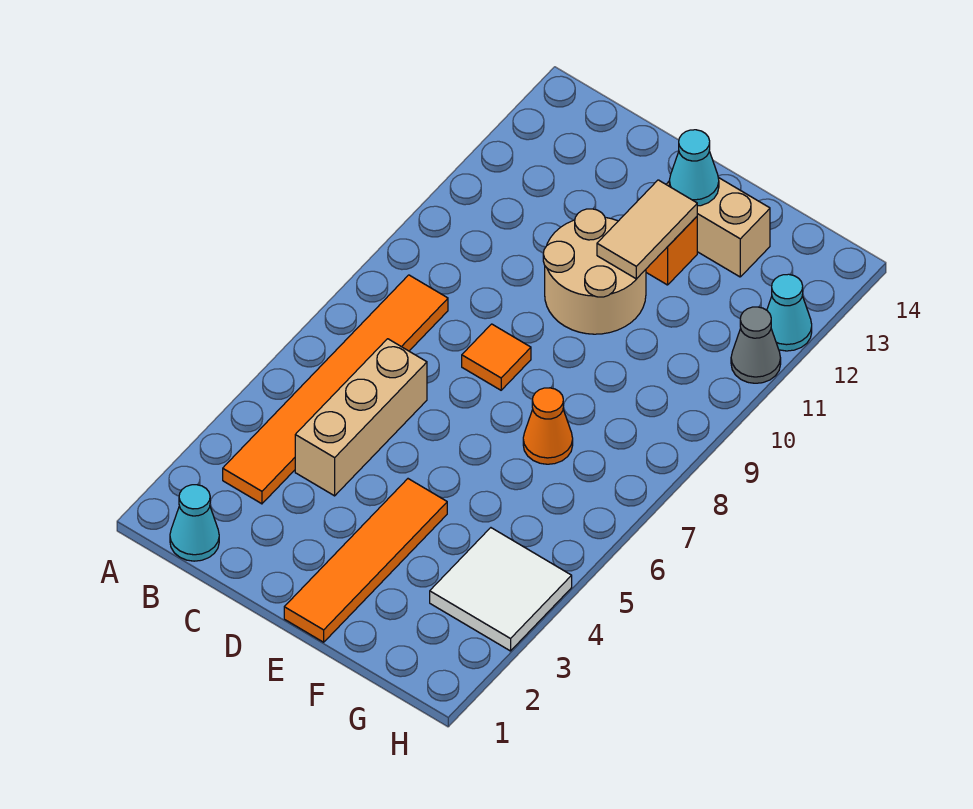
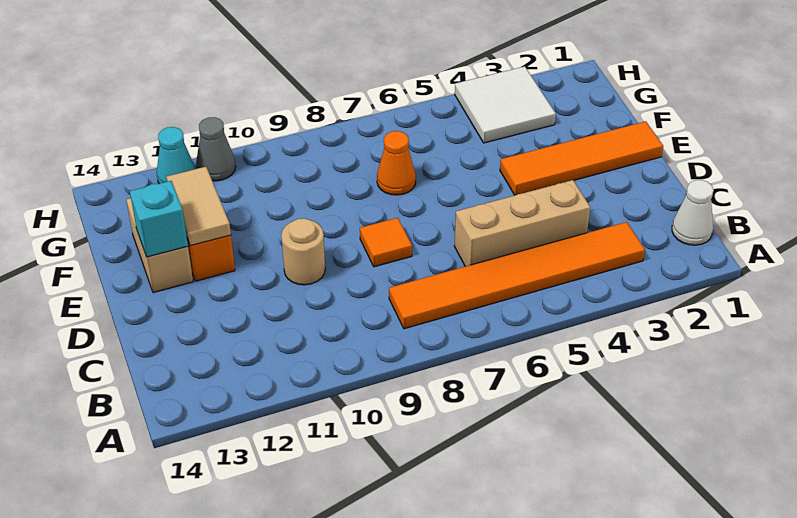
cyan 1x1 cone [170,485,219,561] -> white 1x1 cone [672,180,714,245]
tan 2x2 round brick [543,209,646,334] -> tan 1x1 round brick [281,218,325,285]
tan 1x2 tile [597,180,697,279] -> tan 1x2 tile turned to [167,167,231,246]
cyan 1x1 cone [669,130,719,206] -> cyan 1x1 brick [130,181,188,257]

